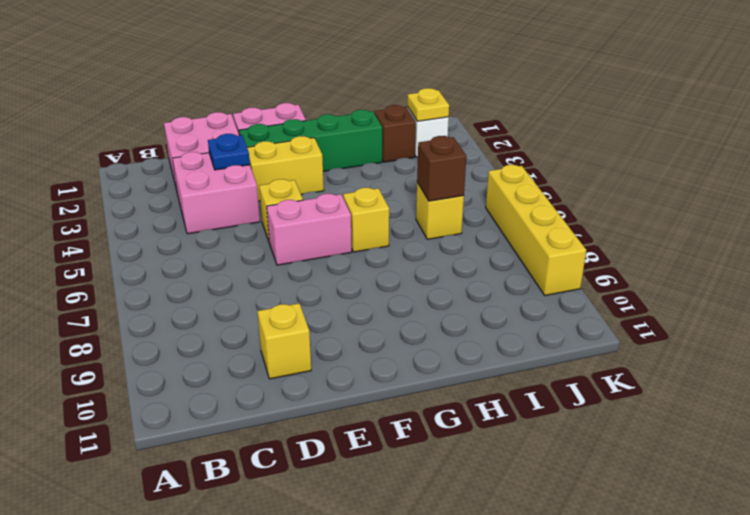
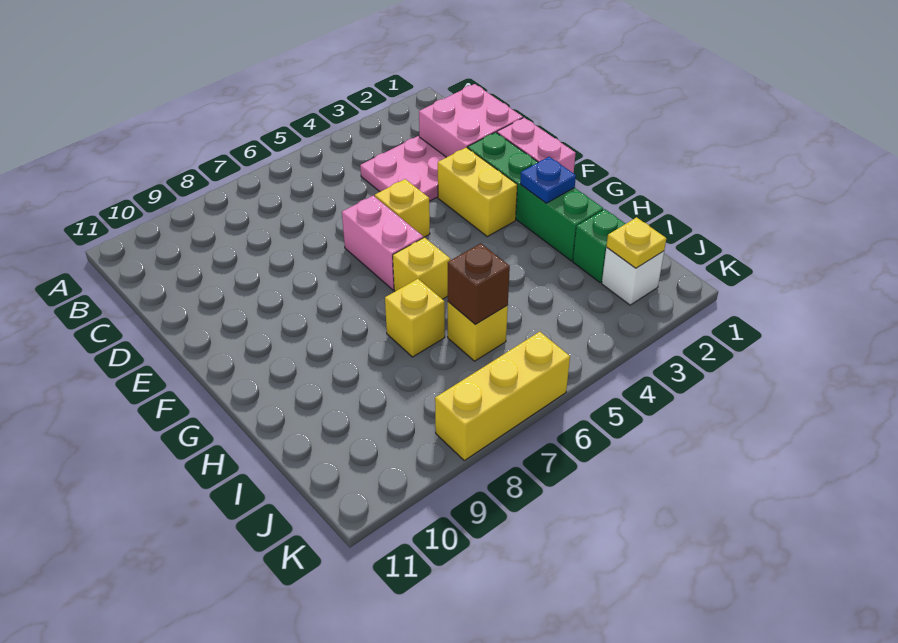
pink 2x2 brick [172,152,260,234] -> pink 2x2 plate [360,136,446,201]
blue 1x1 plate [208,134,250,170] -> blue 1x1 plate moved to [520,157,576,203]
yellow 1x1 brick [257,303,311,379] -> yellow 1x1 brick moved to [385,279,445,357]
brown 1x1 brick [375,105,416,162] -> green 1x1 brick [573,209,625,282]
yellow 1x4 brick [486,165,586,295] -> yellow 1x3 brick [435,332,570,461]

